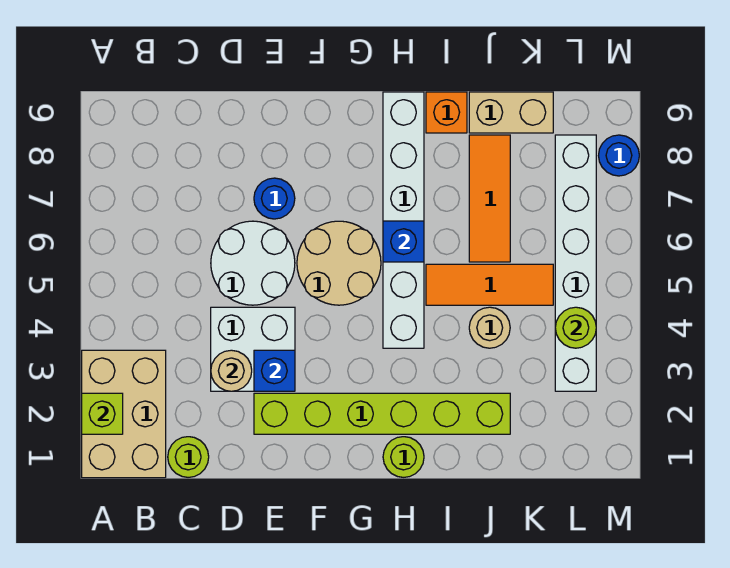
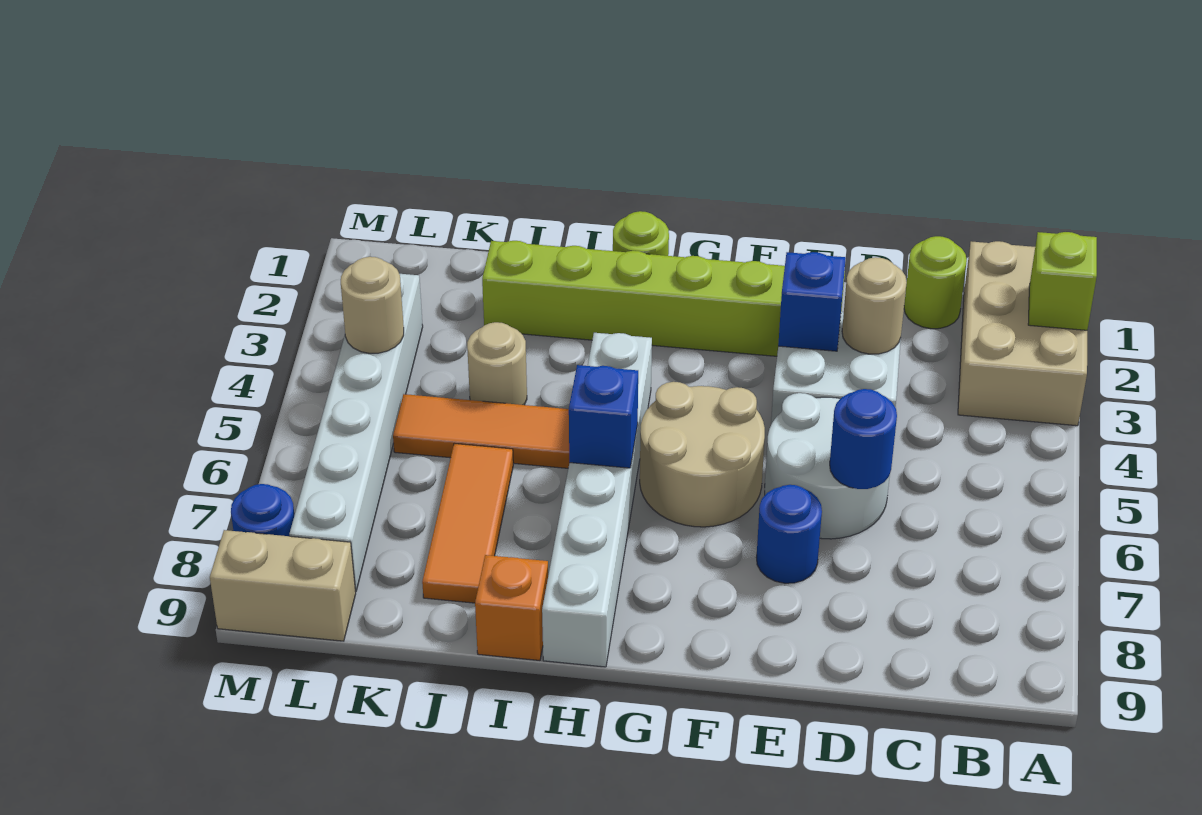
none -> blue 1x1 round brick [830,389,897,489]
tan 1x2 brick [469,92,553,133] -> tan 1x2 brick moved to [210,530,356,641]
lime 1x1 round brick [555,307,596,348] -> tan 1x1 round brick [341,257,404,353]

